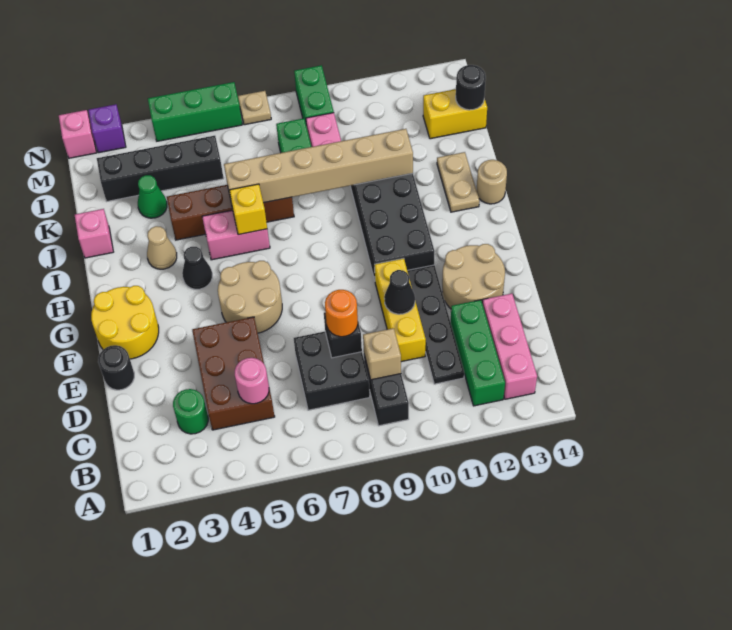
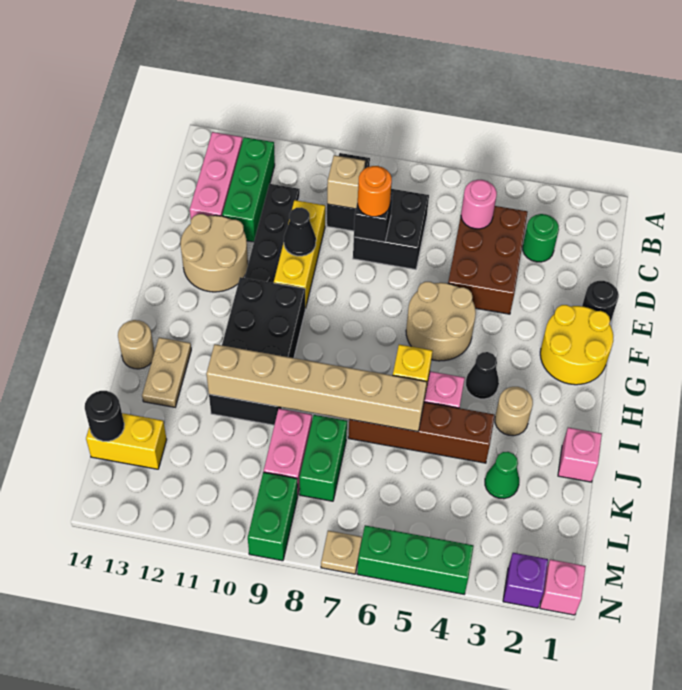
tan 1x1 cone [147,226,177,269] -> tan 1x1 round brick [495,387,533,436]
black 1x4 brick [97,136,224,201] -> none

